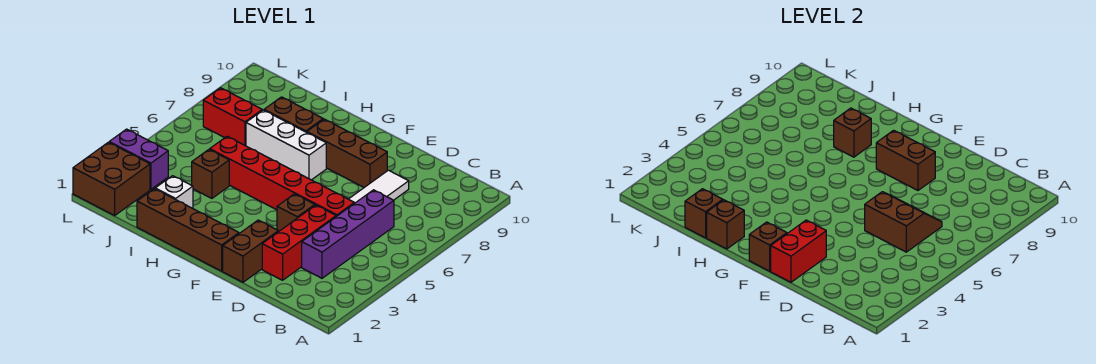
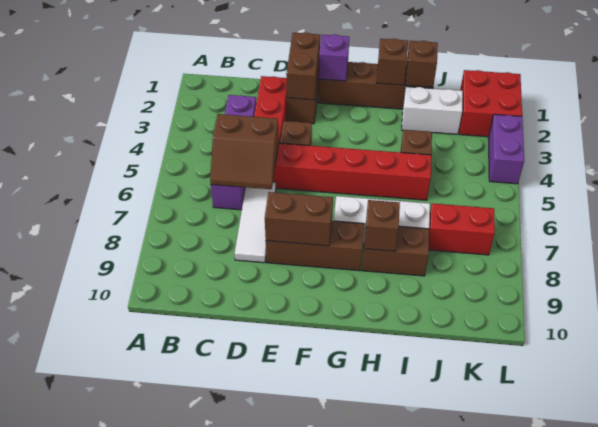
red 1x2 brick [771,220,826,282] -> brown 1x2 brick [286,32,320,100]
brown 1x1 brick [749,222,787,271] -> purple 1x1 brick [319,34,349,81]
white 1x1 brick [155,176,193,208] -> white 1x2 brick [402,87,463,134]
brown 2x2 brick [73,142,150,216] -> red 2x2 brick [459,70,522,137]
purple 1x2 brick [109,129,168,189] -> purple 1x2 brick turned to [488,114,524,184]

